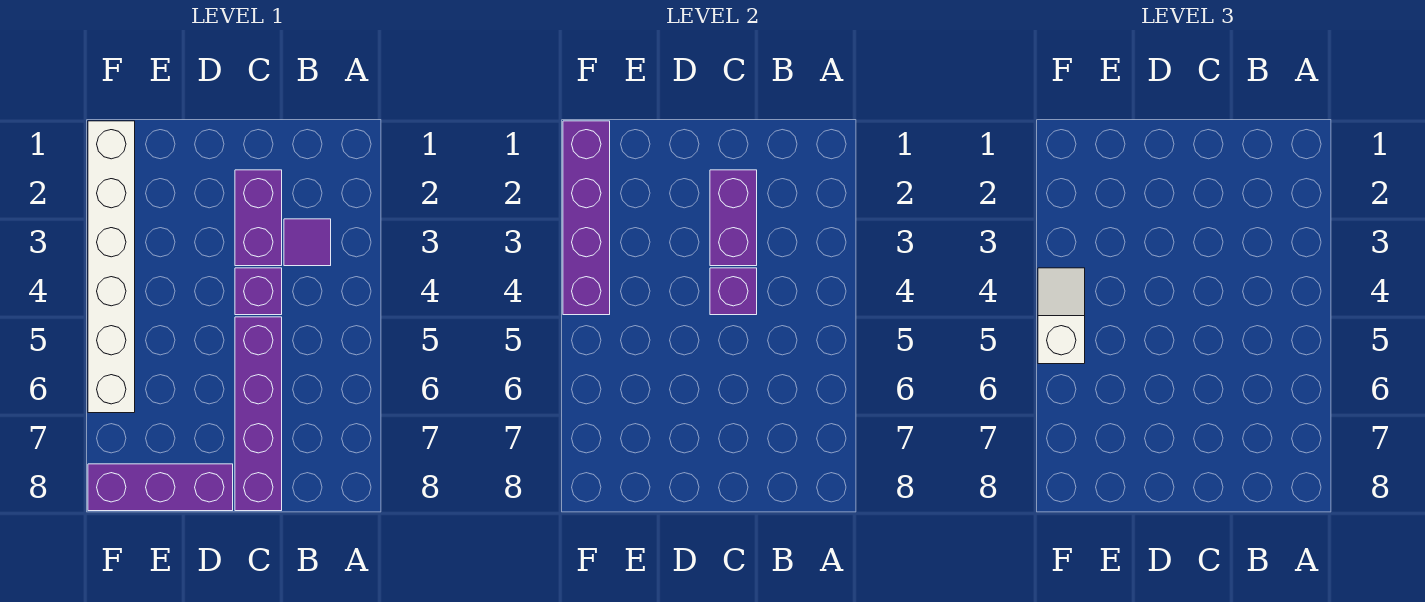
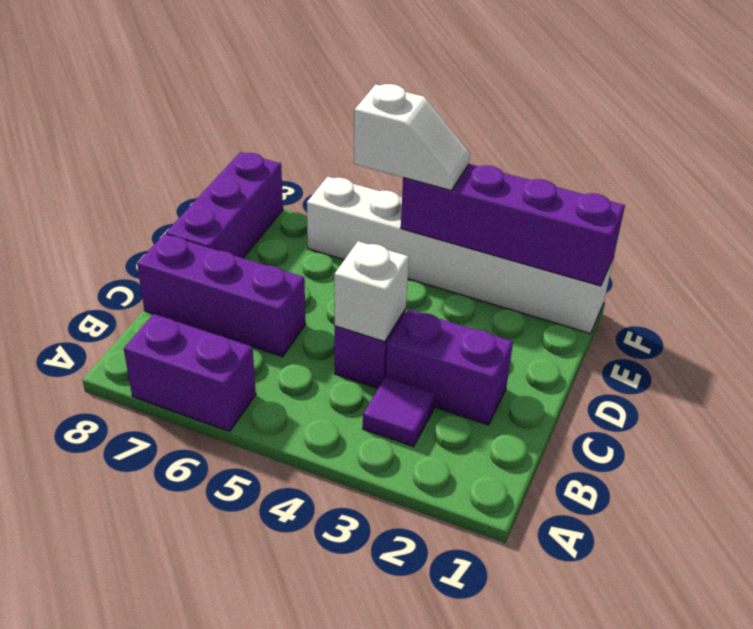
purple 1x2 brick [710,170,757,266] -> purple 1x2 brick moved to [124,314,256,431]
purple 1x1 brick [710,268,757,315] -> white 1x1 brick [334,241,409,342]
purple 1x4 brick [235,317,282,511] -> purple 1x3 brick [137,234,306,357]

